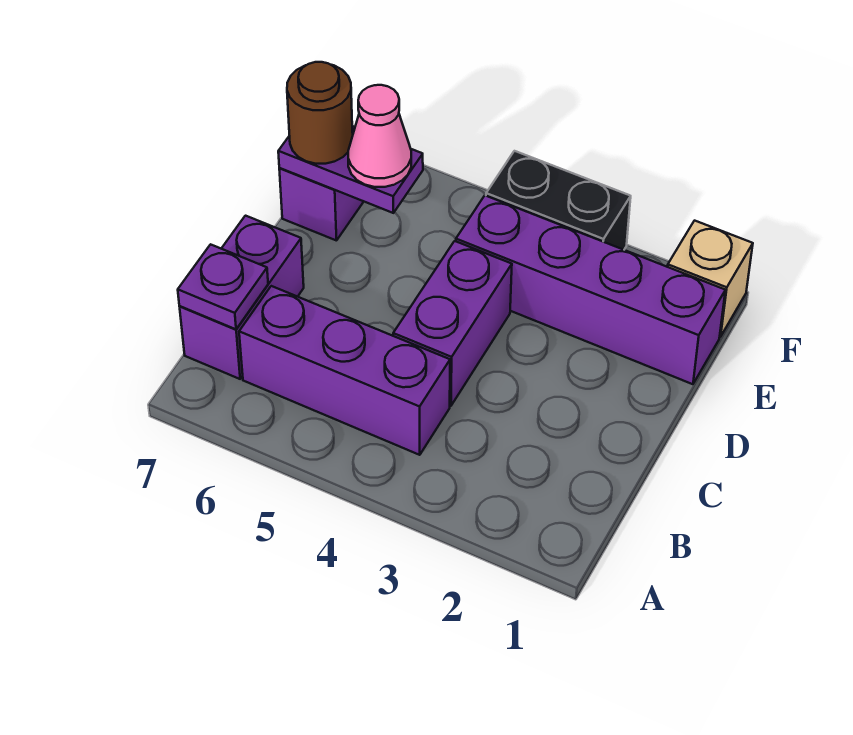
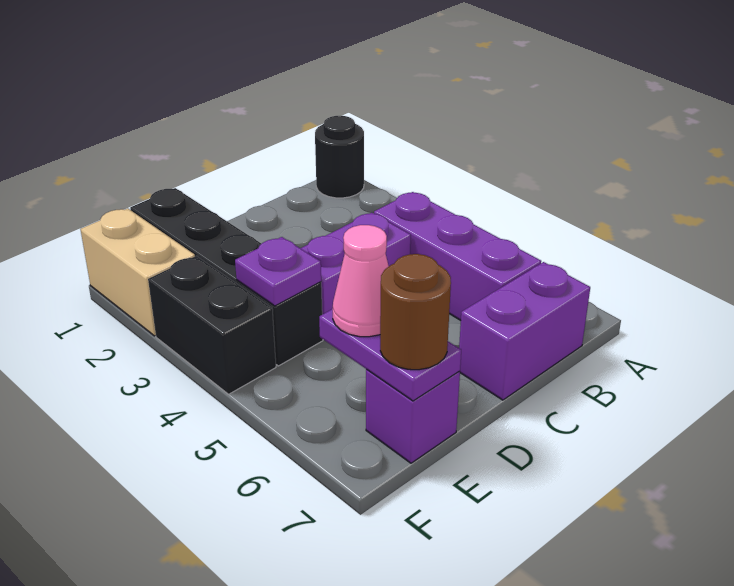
none -> black 1x1 round brick [315,116,364,198]
purple 1x1 plate [178,244,268,329] -> purple 1x1 plate moved to [235,237,321,306]
purple 1x4 brick [456,196,725,384] -> black 1x4 brick [130,188,323,366]
tan 1x1 brick [668,221,753,337] -> tan 1x2 brick [80,208,195,336]

